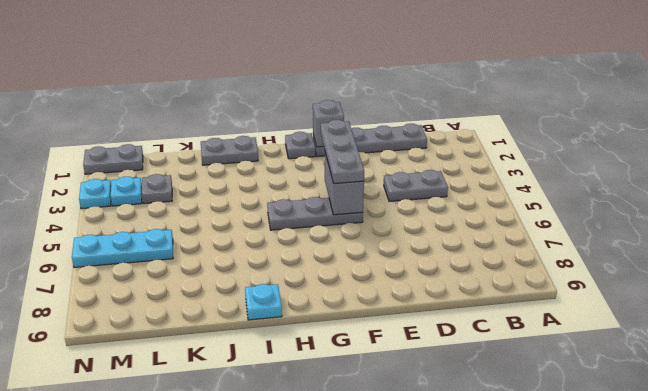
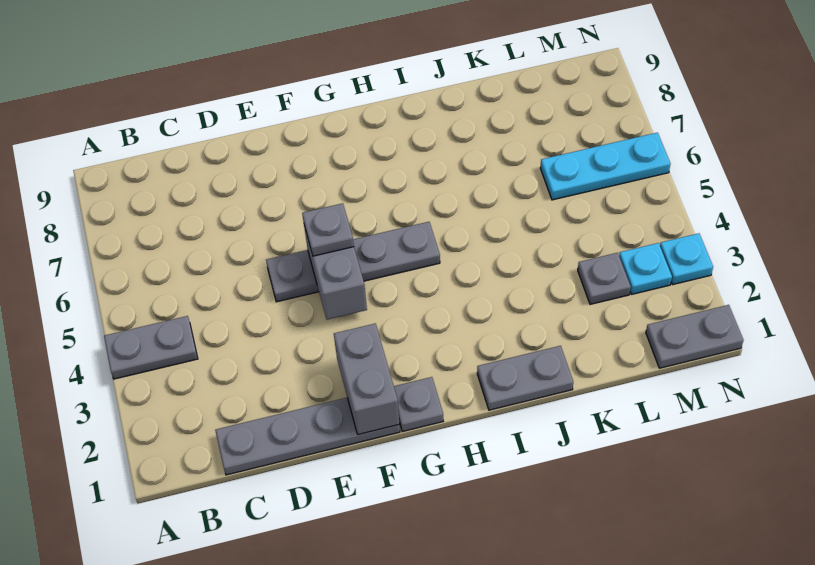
grey 1x2 plate [384,170,448,201] -> grey 1x2 plate moved to [104,316,198,379]
grey 1x1 brick [313,100,344,147] -> grey 1x2 brick [334,323,399,435]
grey 1x3 plate [321,120,364,184] -> grey 1x1 plate [302,203,354,256]
grey 1x3 plate [267,197,363,230] -> grey 1x4 plate [266,222,440,302]
cyan 1x1 plate [245,284,282,320] -> none

